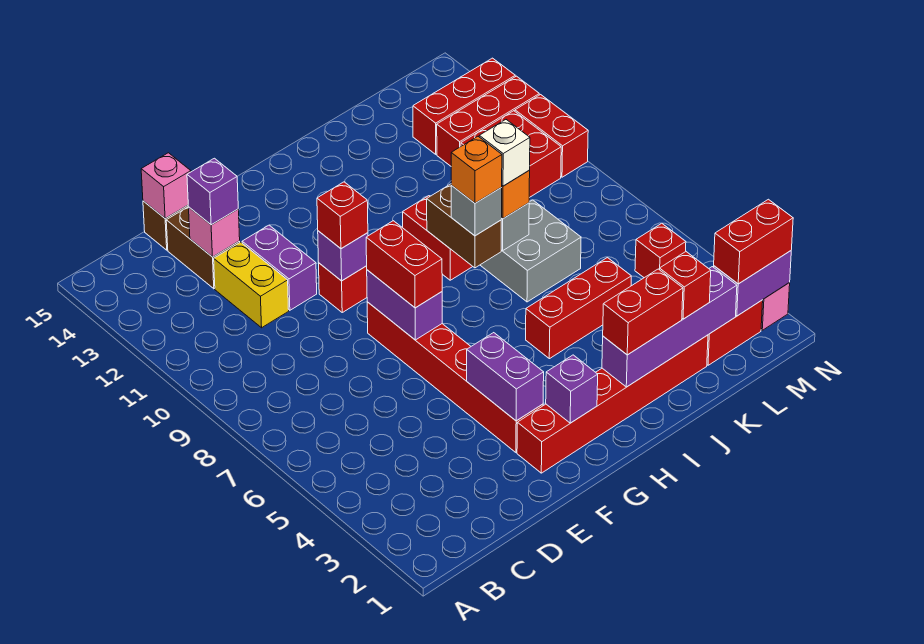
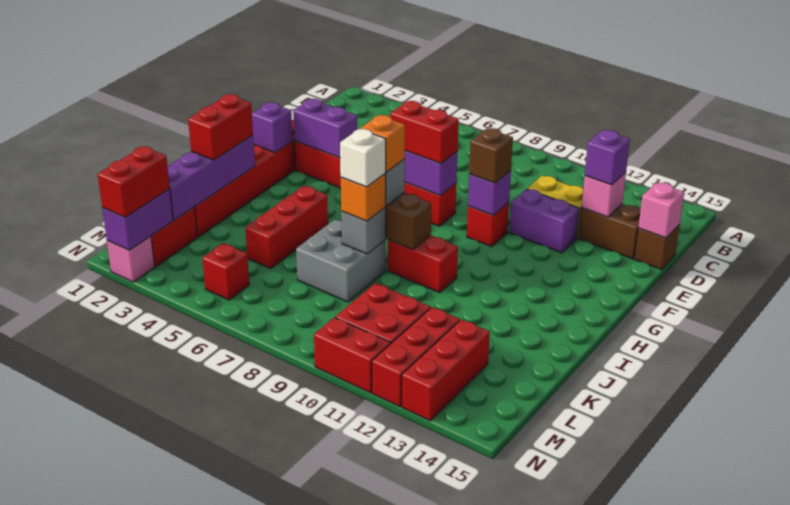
red 1x1 brick [317,182,368,249] -> brown 1x1 brick [469,128,513,183]
red 1x1 brick [660,252,711,319] -> none

